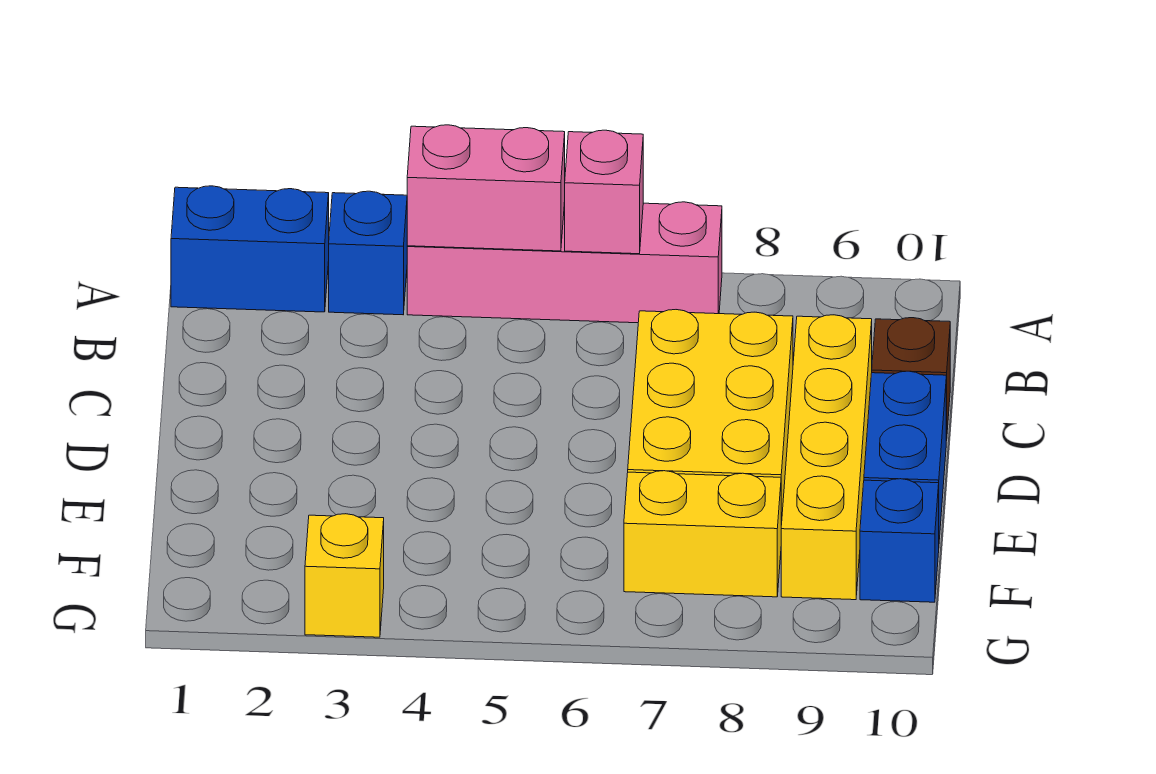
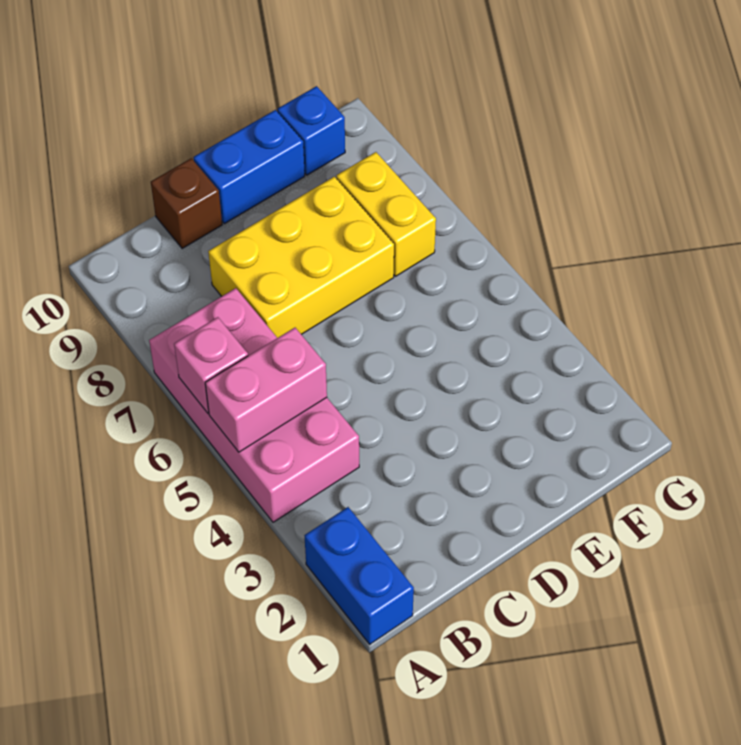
blue 1x1 brick [329,191,407,315] -> none
pink 1x4 brick [407,202,722,323] -> pink 2x4 brick [149,288,359,522]
pink 1x2 brick [407,125,565,251] -> pink 1x2 brick turned to [205,328,327,452]
yellow 1x4 brick [781,315,872,600] -> none
yellow 1x1 brick [305,514,384,637] -> none

